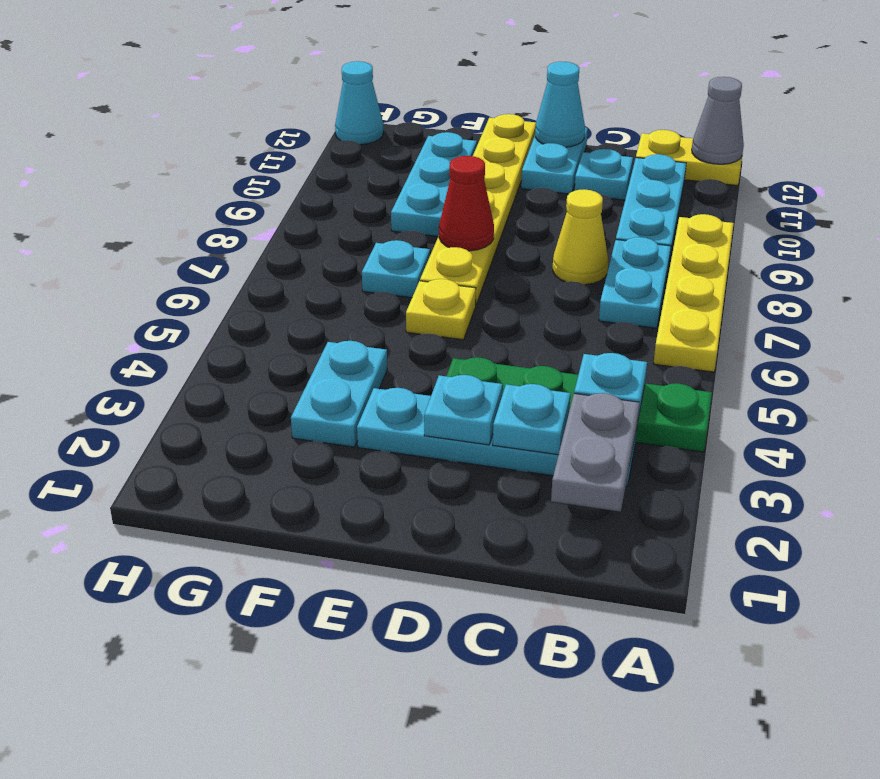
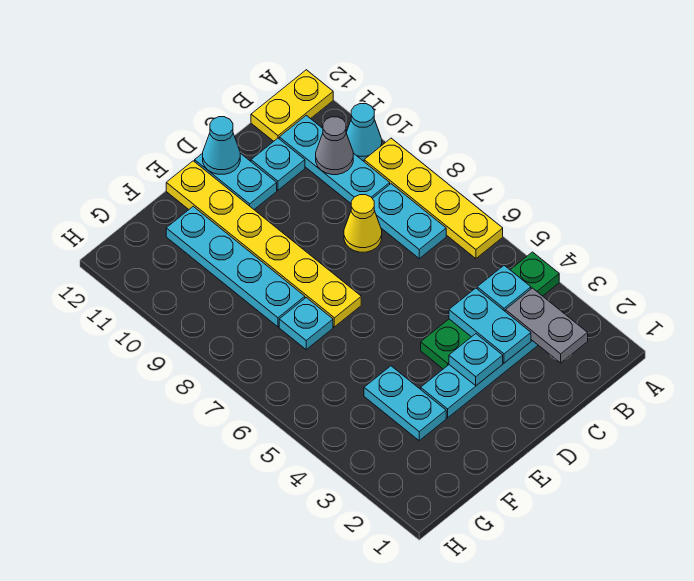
grey 1x1 cone [692,77,744,164] -> grey 1x1 cone moved to [316,117,353,175]
cyan 1x1 plate [493,384,570,455] -> cyan 1x2 plate [449,288,531,363]
yellow 1x1 plate [406,279,476,340] -> none
red 1x1 cone [439,156,494,251] -> none
cyan 1x3 plate [391,132,477,236] -> cyan 1x4 plate [166,206,305,327]
cyan 1x1 cone [335,61,383,145] -> cyan 1x1 cone moved to [346,104,382,161]

